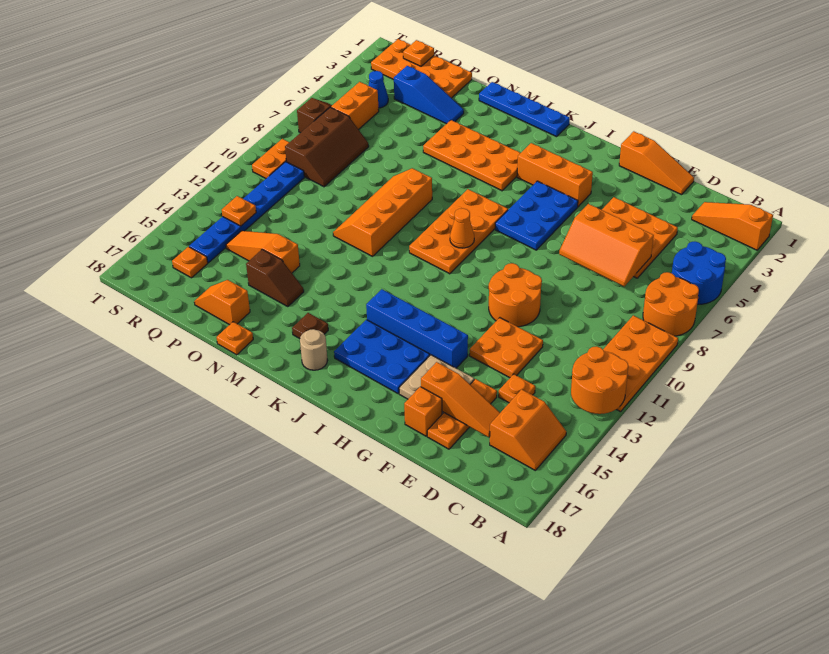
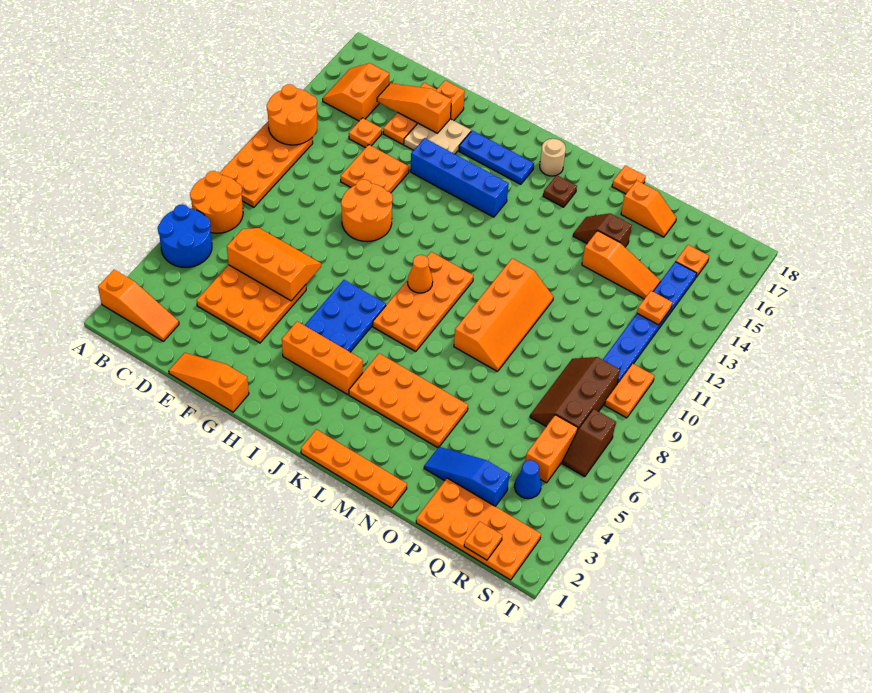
blue 2x3 plate [334,320,430,393] -> blue 1x3 plate [459,131,534,184]
blue 1x4 plate [479,82,570,137] -> orange 1x4 plate [301,429,407,508]

